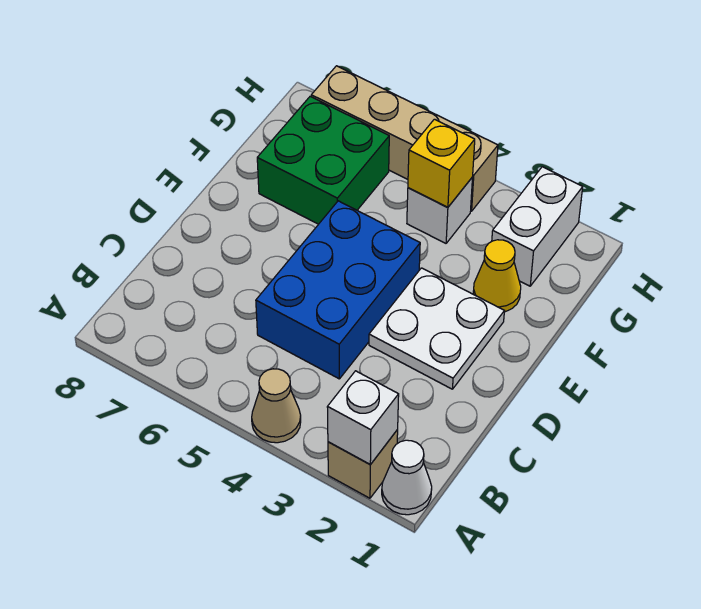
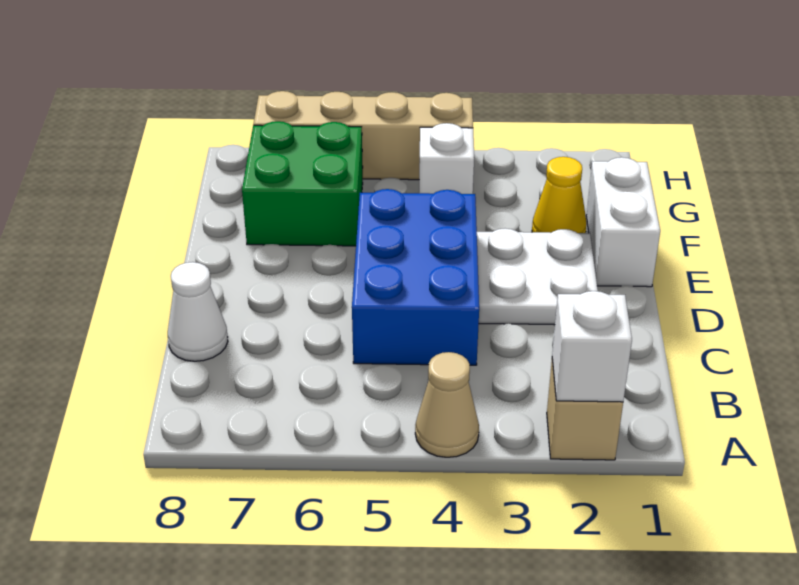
white 1x1 cone [382,440,432,515] -> white 1x1 cone moved to [168,262,228,361]
white 1x2 brick [492,167,583,286] -> white 1x2 brick moved to [586,157,660,287]
yellow 1x1 brick [408,119,475,207] -> none

